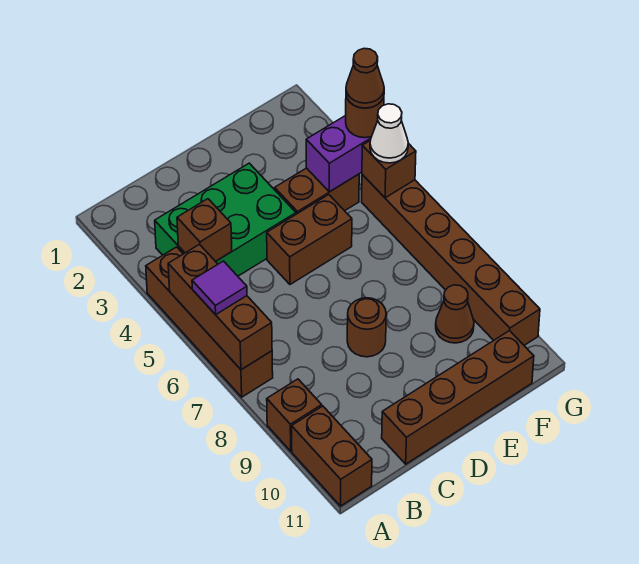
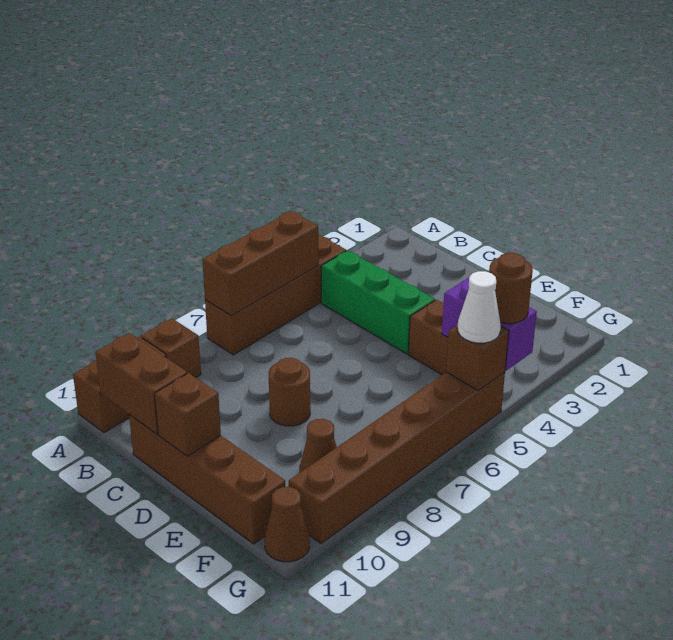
purple 1x1 tile [192,261,247,315] -> none
green 2x3 brick [155,163,296,276] -> green 1x3 brick [321,250,435,354]
brown 1x1 brick [177,199,232,261] -> brown 1x1 brick moved to [155,373,221,456]
brown 1x2 brick [267,195,352,284] -> brown 1x2 brick moved to [95,333,187,434]
brown 1x1 cone [346,49,384,108] -> brown 1x1 cone moved to [265,487,310,562]

